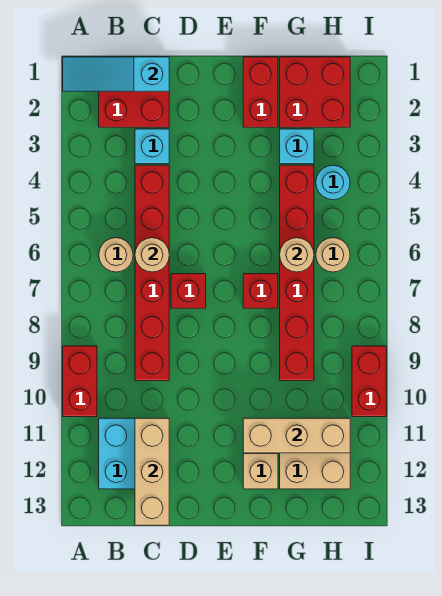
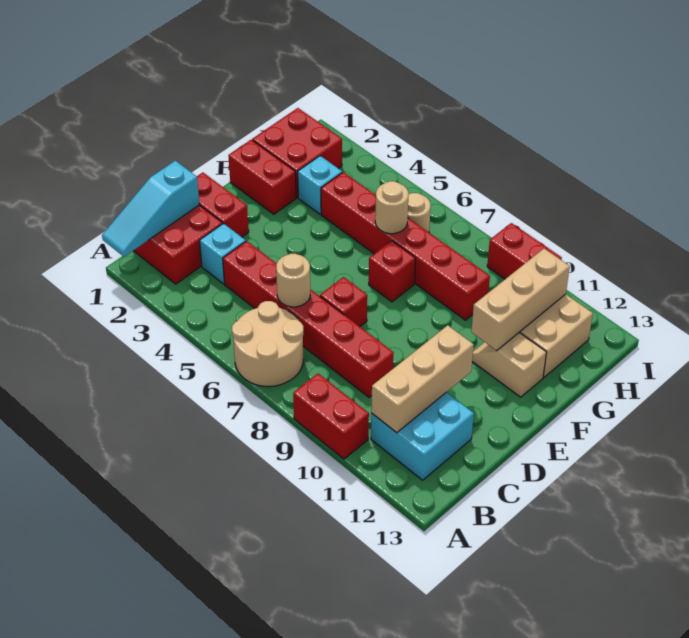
tan 1x1 round brick [99,238,133,272] -> tan 2x2 round brick [232,301,304,387]
tan 1x3 brick [135,418,169,525] -> tan 1x3 brick turned to [371,325,474,433]
none -> red 1x2 brick [197,173,249,237]
cyan 1x1 round brick [316,165,350,200] -> none

